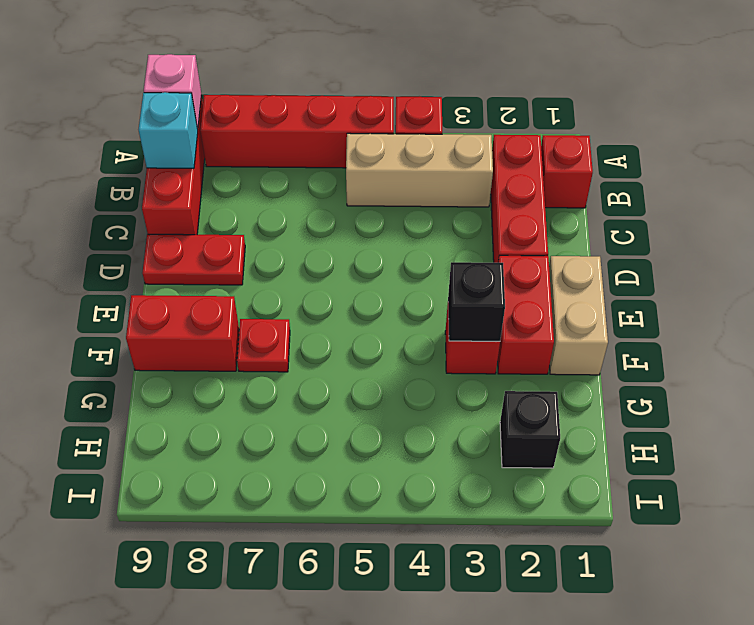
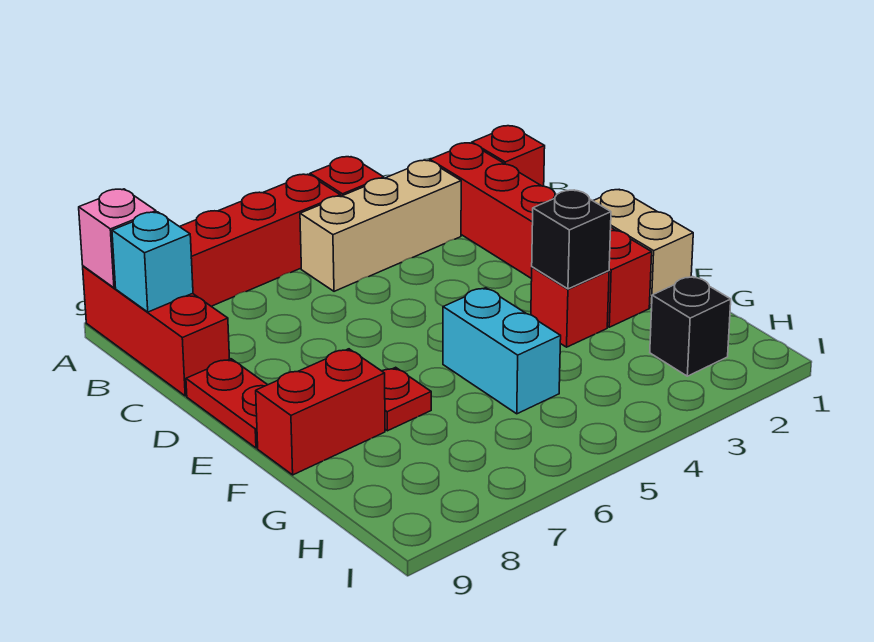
red 1x2 plate [142,234,245,285] -> red 1x2 plate turned to [186,359,267,448]
none -> cyan 1x2 brick [443,288,561,414]

